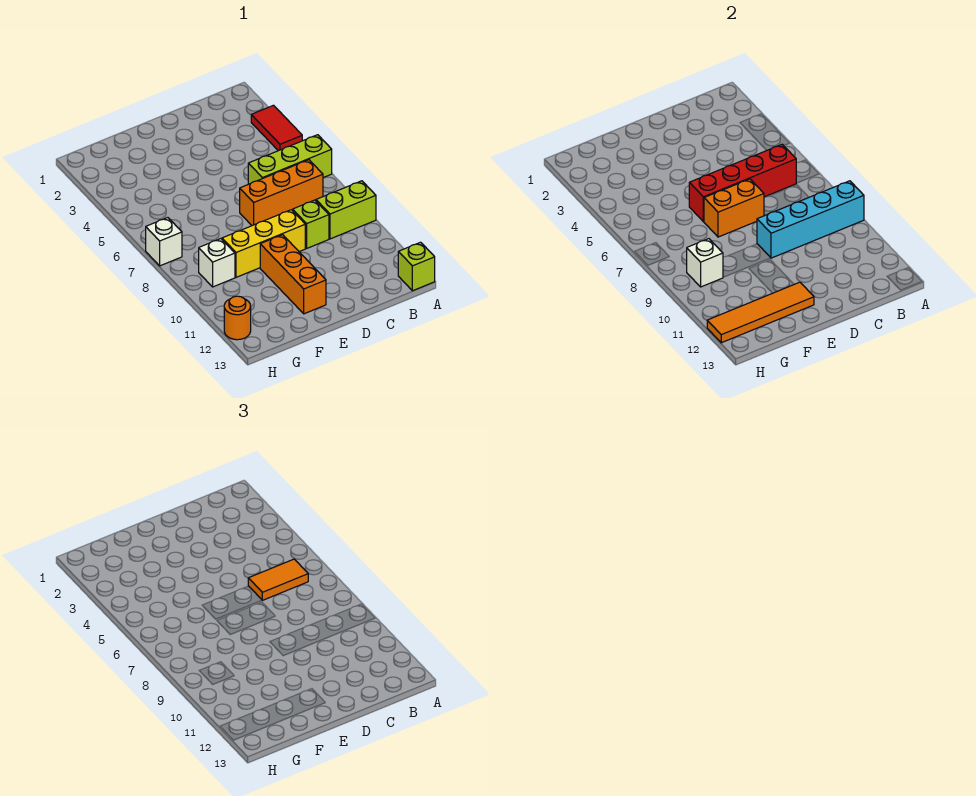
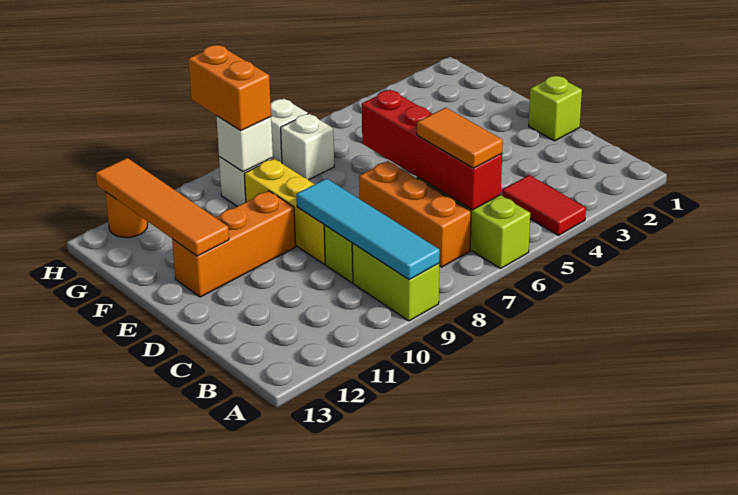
red 1x2 tile [251,105,302,151] -> red 1x2 tile turned to [502,175,586,235]
cyan 1x4 brick [757,181,864,258] -> cyan 1x4 tile [297,179,440,280]
lime 1x1 brick [398,242,435,291] -> lime 1x1 brick moved to [529,76,582,141]
orange 1x2 brick [704,179,764,237] -> orange 1x2 brick moved to [188,45,271,131]
none -> white 1x1 brick [281,114,334,180]

